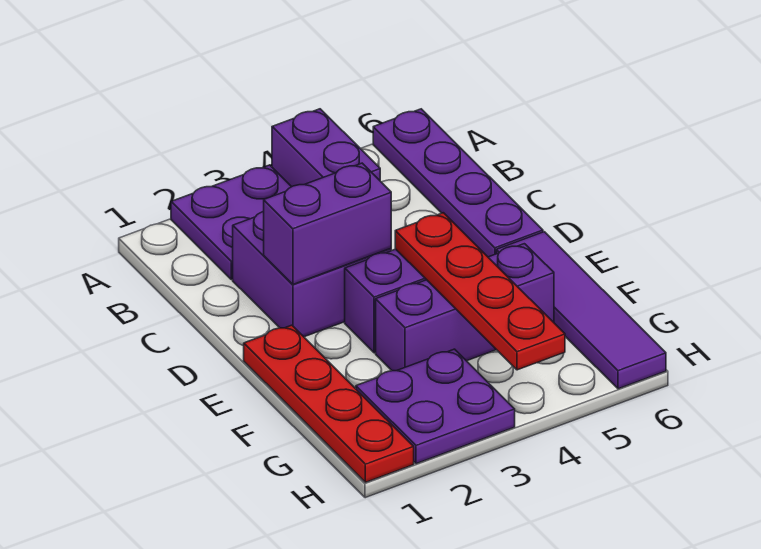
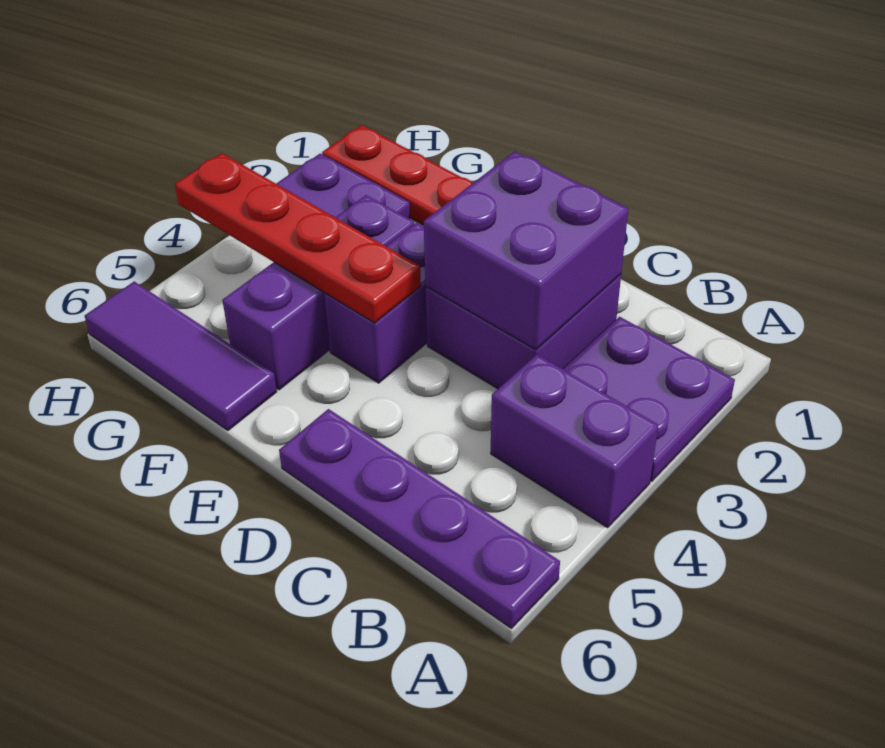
purple 1x2 brick [264,163,391,284] -> purple 2x2 brick [424,151,628,350]
purple 1x4 tile [496,232,666,389] -> purple 1x3 tile [85,281,277,431]

